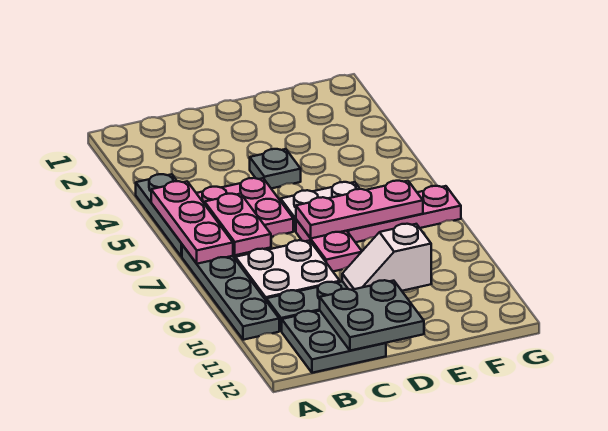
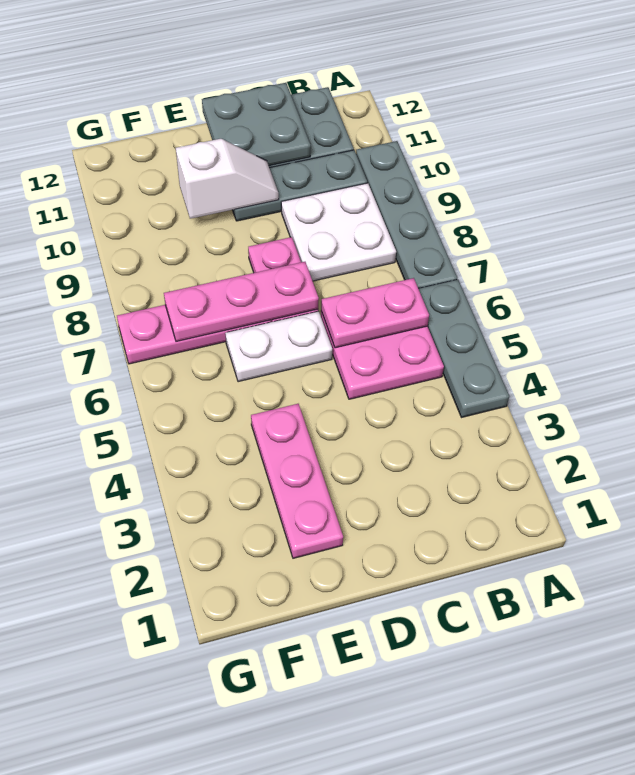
pink 1x3 plate [151,181,233,264] -> pink 1x3 plate moved to [251,404,343,558]
pink 1x2 plate [205,194,271,255] -> pink 1x2 plate turned to [321,278,429,348]
grey 1x1 plate [250,149,301,188] -> none

